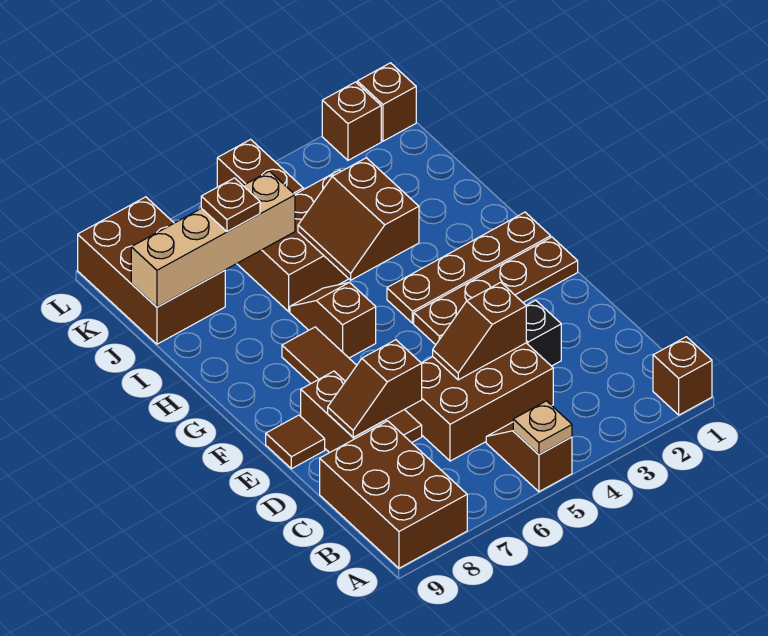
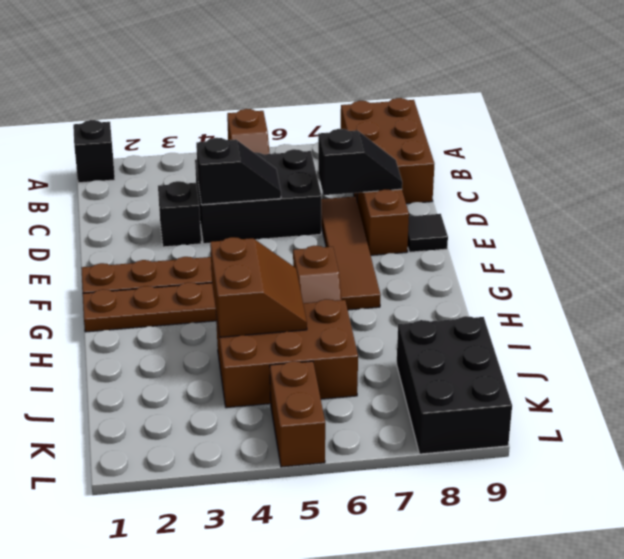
brown 1x1 brick [653,337,712,415] -> black 1x1 brick [73,120,115,183]
tan 1x1 plate [513,401,572,455] -> none
brown 2x3 brick [405,343,553,461] -> black 2x3 brick [195,149,321,244]
brown 1x2 slope [433,282,526,380] -> black 1x2 slope [196,138,281,205]
brown 1x2 slope [328,340,422,437] -> black 1x2 slope [318,129,402,195]
brown 1x1 tile [266,415,325,469] -> black 1x1 tile [408,214,448,252]
tan 1x4 brick [131,171,295,307] -> none
brown 1x1 plate [201,178,260,232] -> none
brown 2x3 brick [78,197,225,344] -> black 2x3 brick [397,316,512,454]
brown 1x1 brick [357,63,416,141] -> none
brown 1x1 brick [322,82,381,160] -> none

